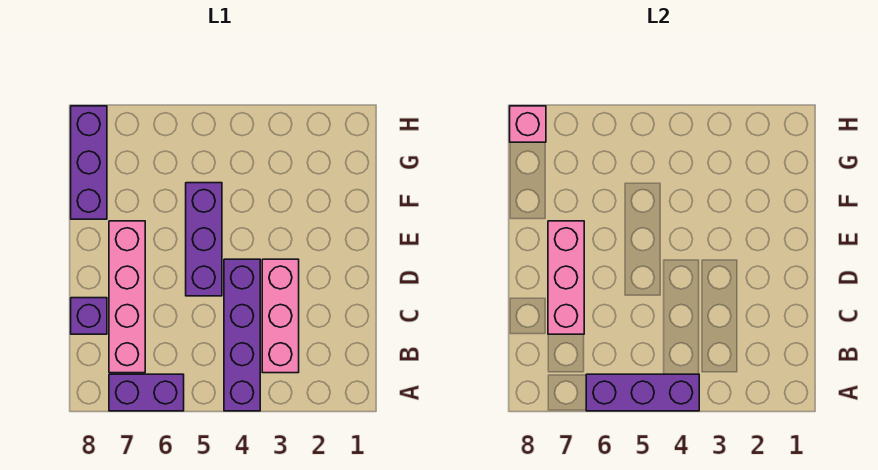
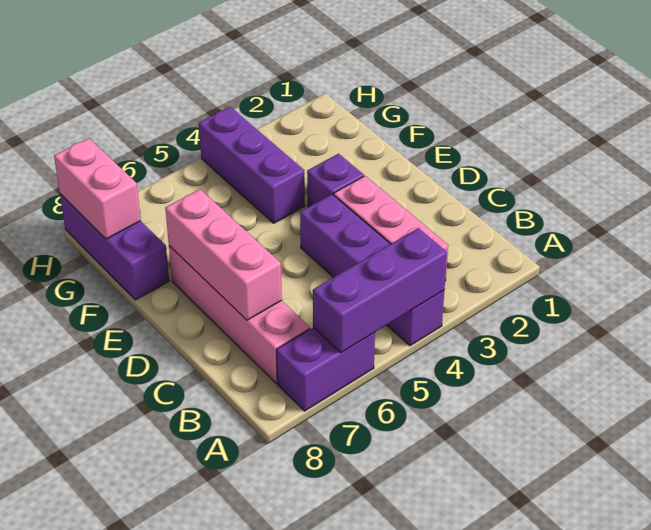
purple 1x1 brick [71,298,107,334] -> purple 1x1 brick moved to [307,154,364,207]
purple 1x3 brick [186,183,222,296] -> purple 1x3 brick moved to [199,107,305,223]
pink 1x1 brick [510,106,546,142] -> pink 1x2 brick [54,138,141,239]

